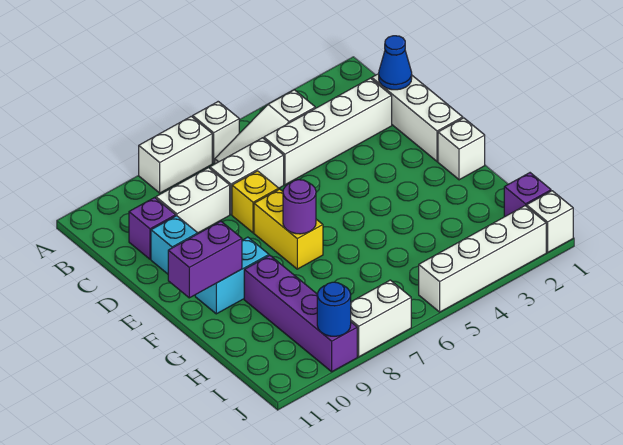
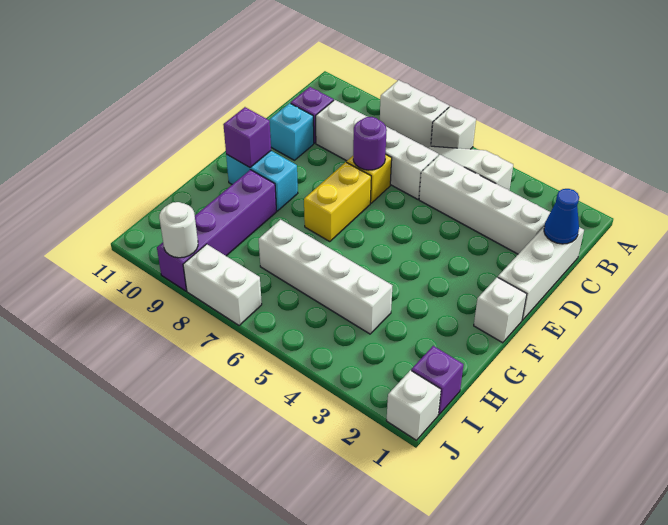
purple 1x1 round brick [283,180,316,234] -> purple 1x1 round brick moved to [353,117,387,170]
purple 1x2 brick [168,221,242,298] -> purple 1x1 brick [223,107,271,167]
white 1x4 brick [419,206,546,312] -> white 1x4 brick moved to [259,220,392,334]
blue 1x1 round brick [317,282,351,336] -> white 1x1 round brick [159,202,198,258]

